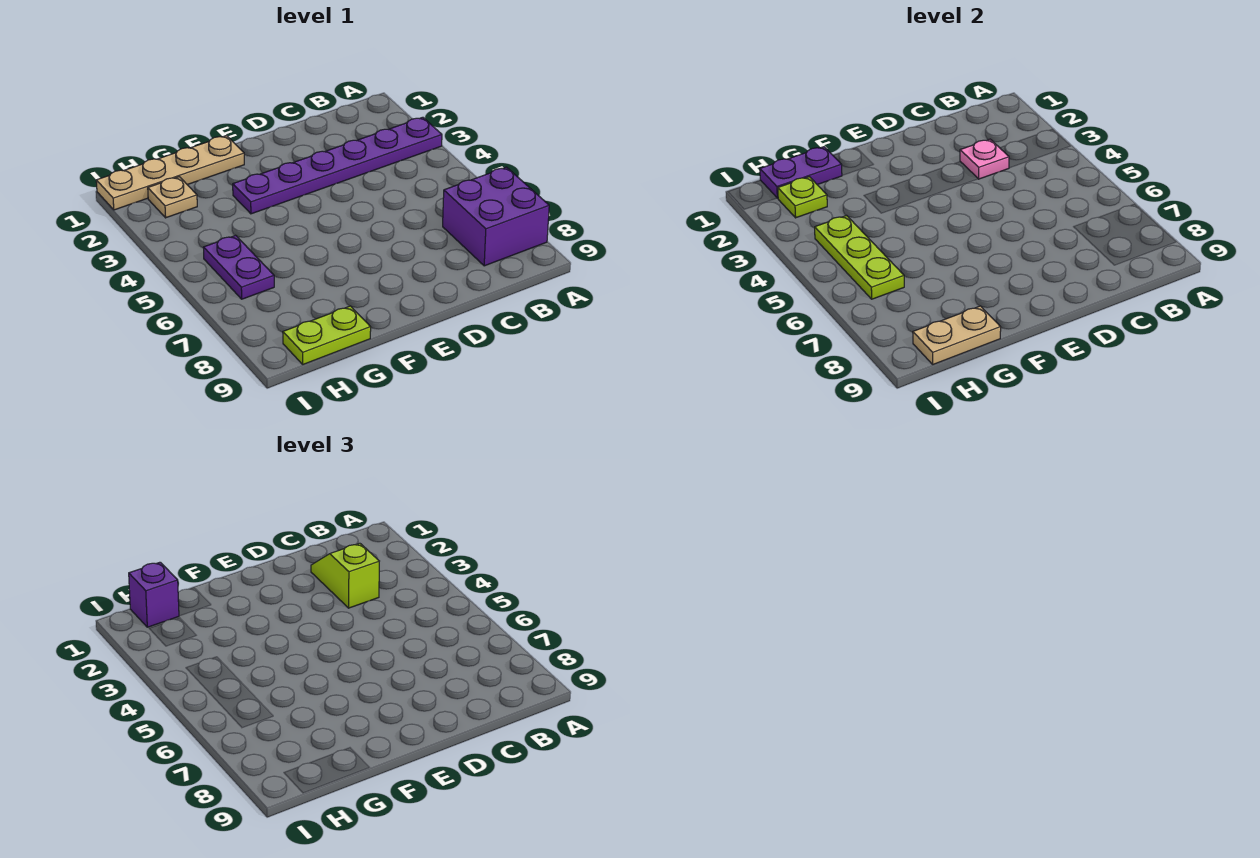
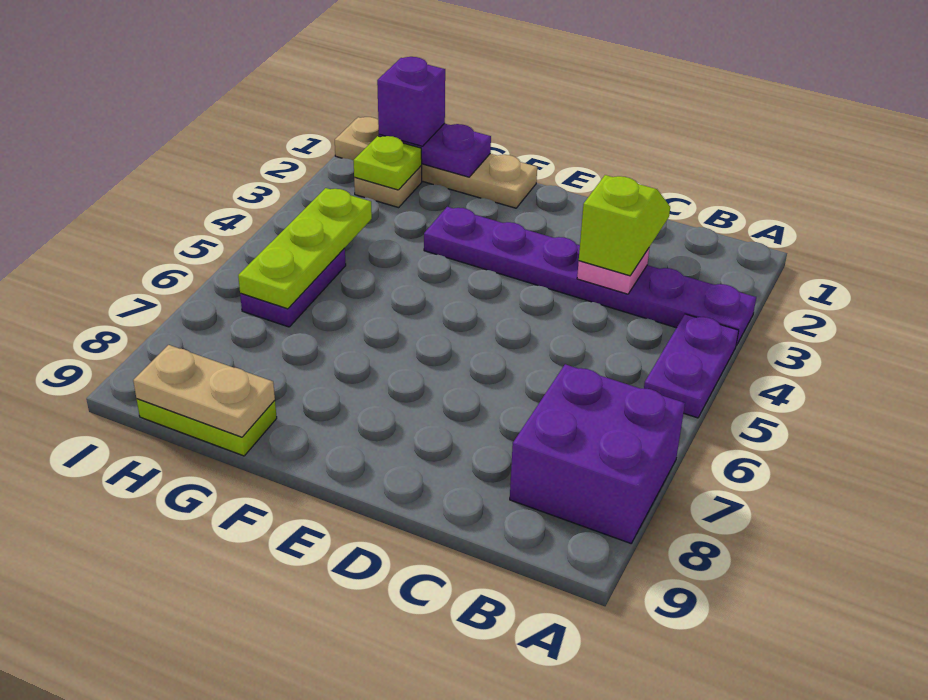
none -> purple 1x2 plate [644,314,739,418]

